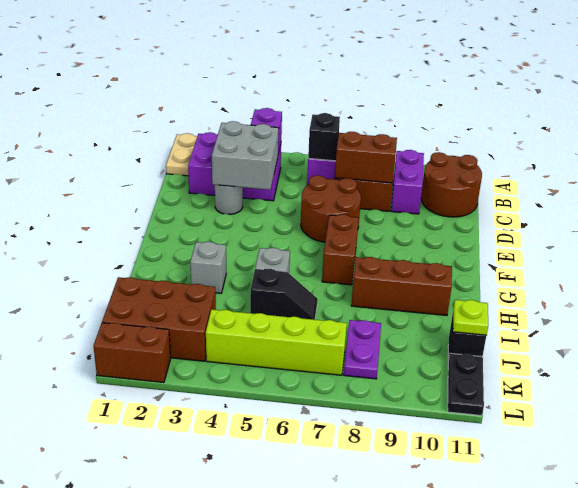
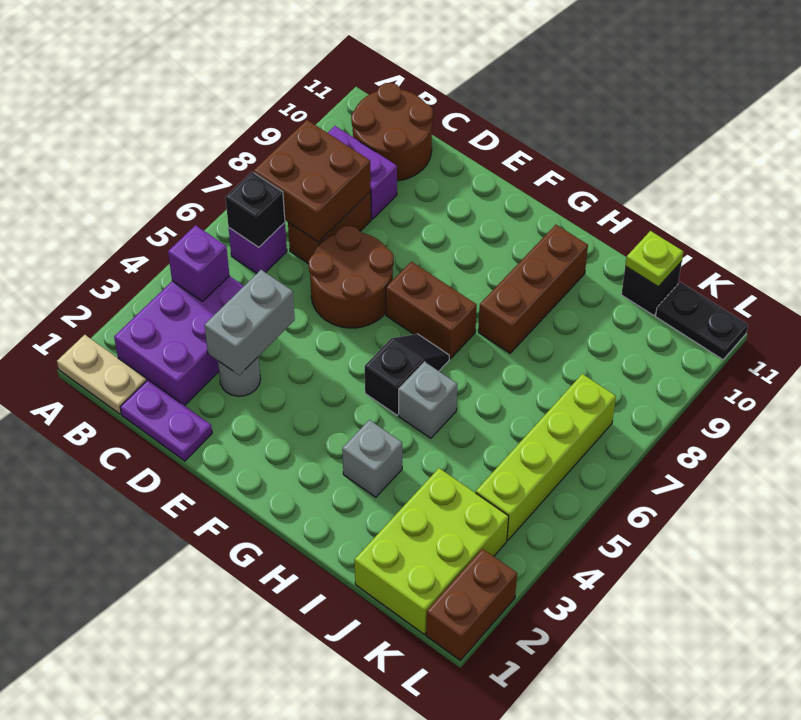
grey 2x2 brick [212,121,278,190] -> grey 1x2 brick [204,270,295,375]
brown 1x2 brick [335,132,397,183] -> brown 2x2 brick [253,120,371,242]
black 1x2 slope [250,269,318,320] -> black 1x2 slope moved to [365,334,449,415]
brown 2x3 brick [102,277,216,361] -> lime 2x3 brick [355,468,509,634]
purple 1x2 plate [344,320,381,379] -> purple 1x2 plate moved to [120,380,212,461]

